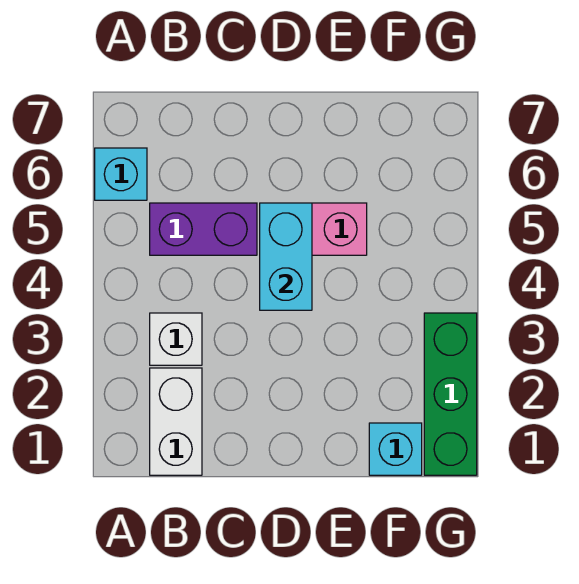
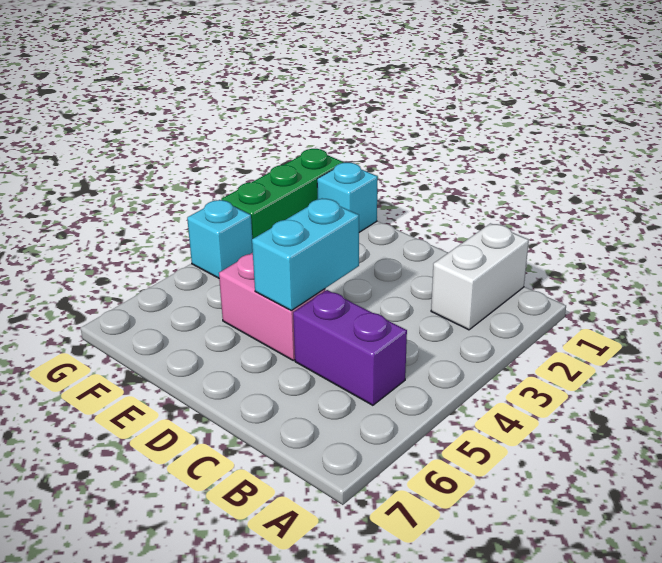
cyan 1x1 brick [95,148,147,200] -> cyan 1x1 brick moved to [187,200,253,278]
white 1x1 brick [150,313,202,365] -> none

